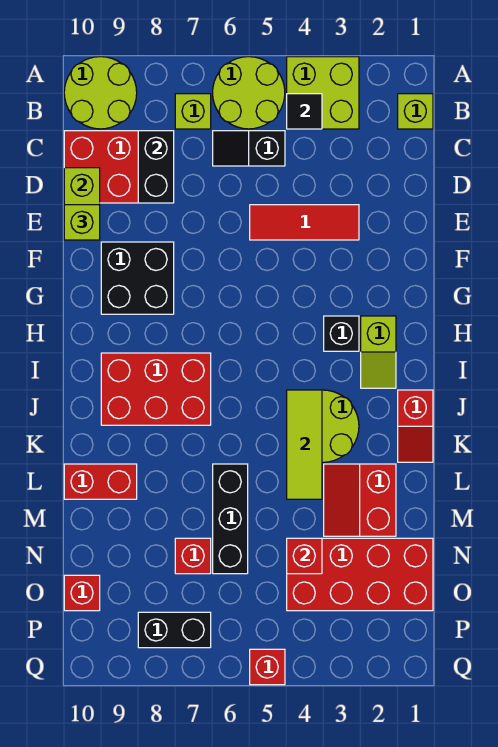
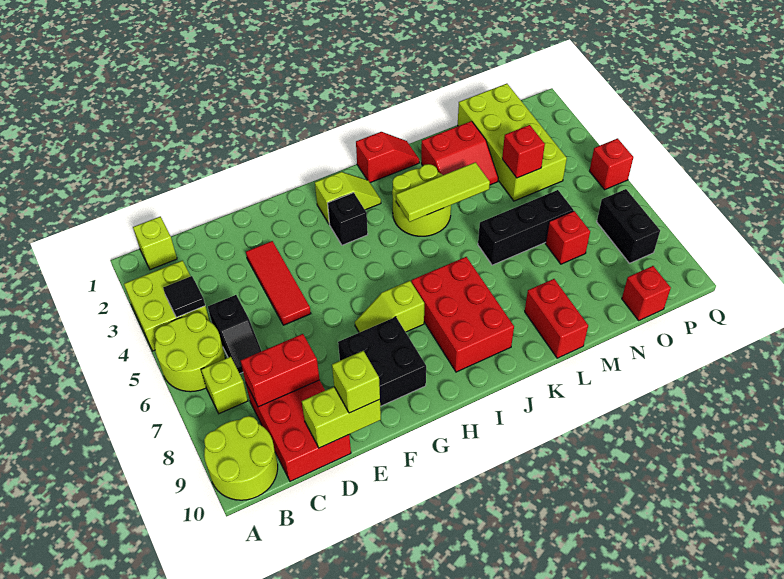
black 1x2 brick [138,131,174,203] -> red 1x2 brick [241,334,320,407]
none -> lime 1x2 slope [355,281,424,332]
red 2x4 brick [287,538,433,611] -> lime 2x4 brick [458,84,567,201]

